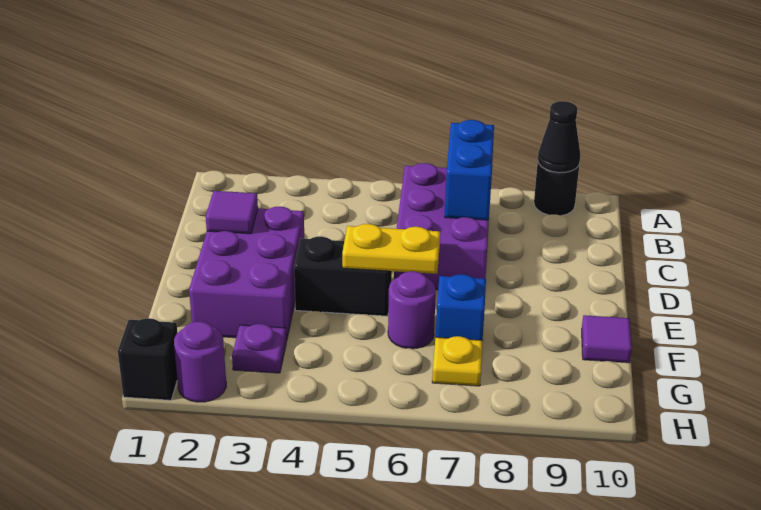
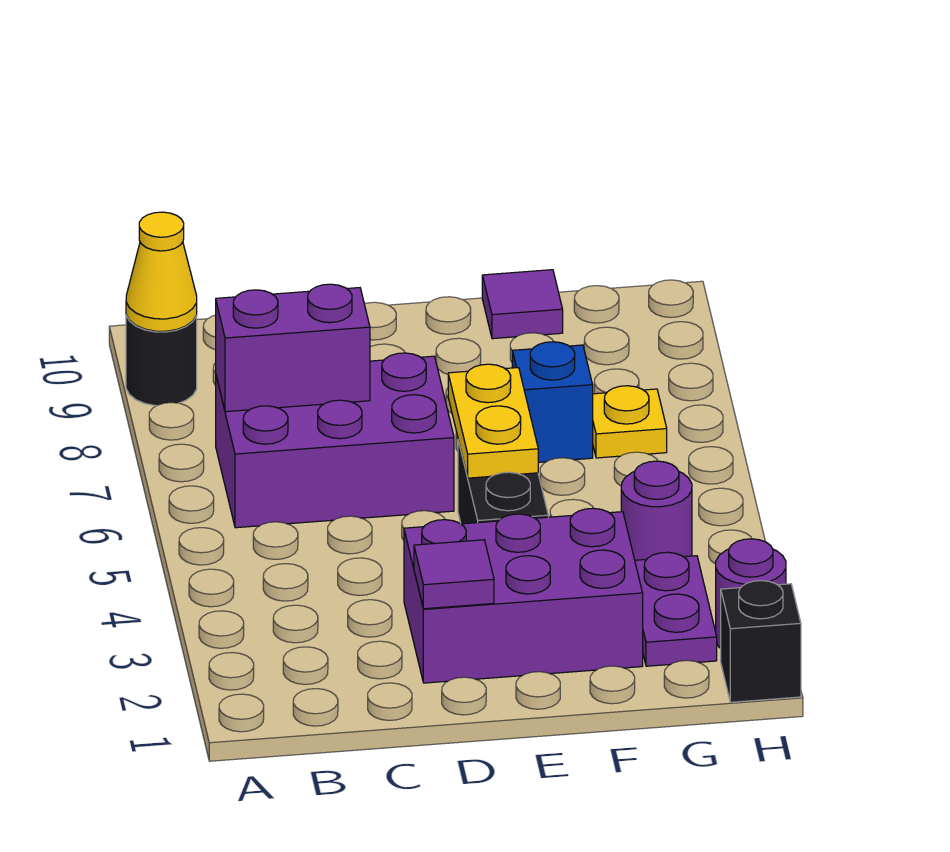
black 1x1 cone [538,101,580,173] -> yellow 1x1 cone [126,212,197,331]
blue 1x2 brick [445,120,494,220] -> purple 1x2 brick [216,284,370,412]
purple 1x1 round brick [388,271,436,349] -> purple 1x1 round brick moved to [621,461,692,560]
purple 1x1 plate [232,324,286,373] -> purple 1x2 plate [635,552,717,666]

